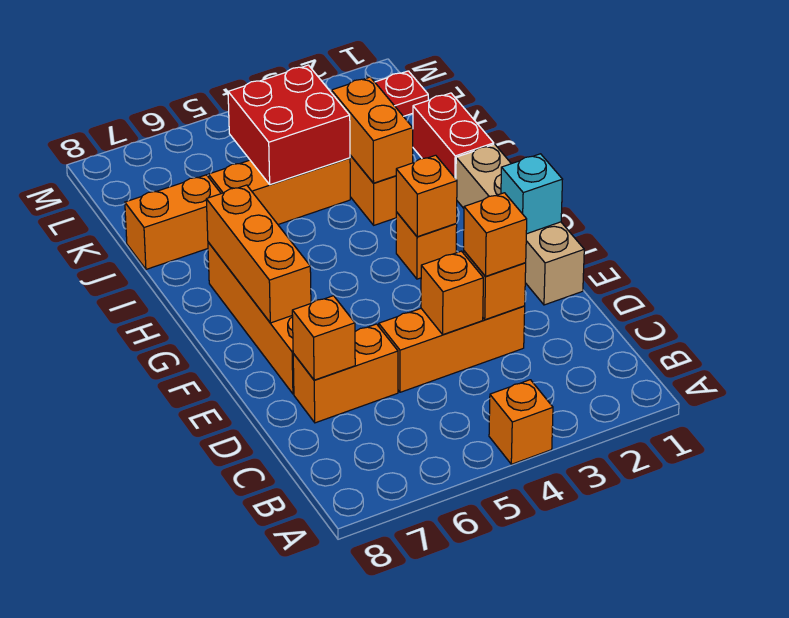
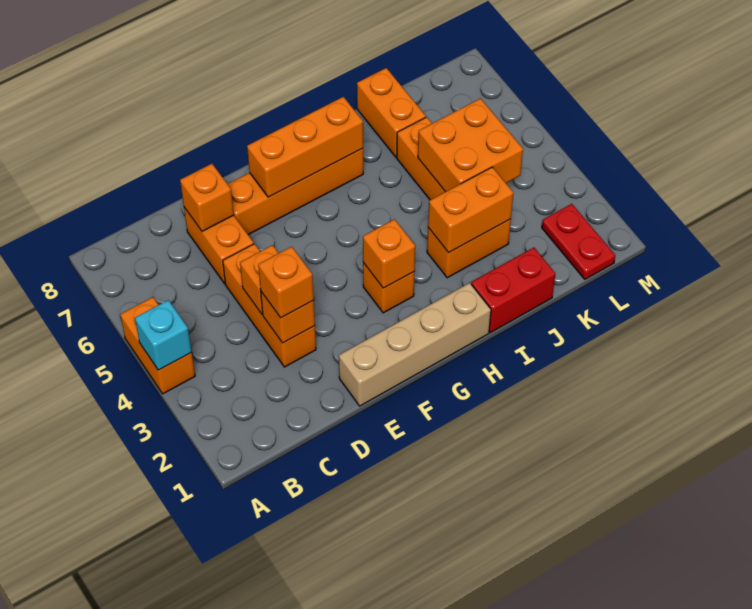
orange 1x1 brick [489,380,553,464] -> orange 1x2 brick [120,297,195,394]
cyan 1x1 brick [501,154,563,234] -> cyan 1x1 brick moved to [135,300,192,370]
red 2x2 brick [228,65,350,185] -> orange 2x2 brick [418,98,523,192]

